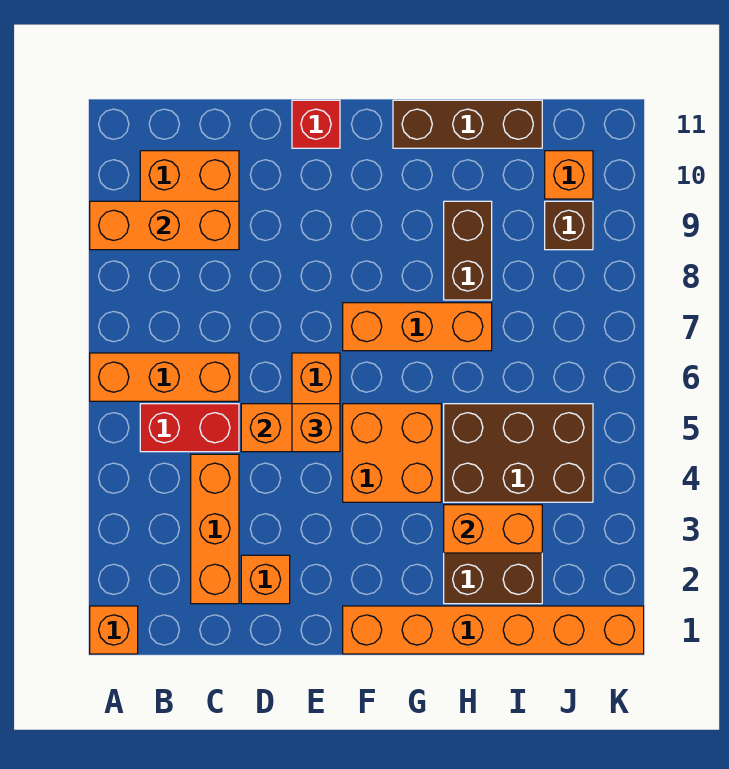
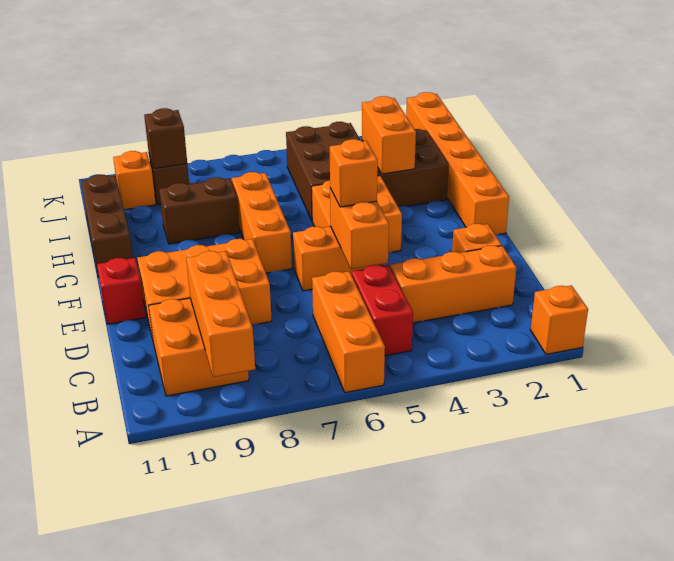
none -> orange 2x3 brick [137,239,272,339]
none -> brown 1x1 brick [144,108,187,169]

